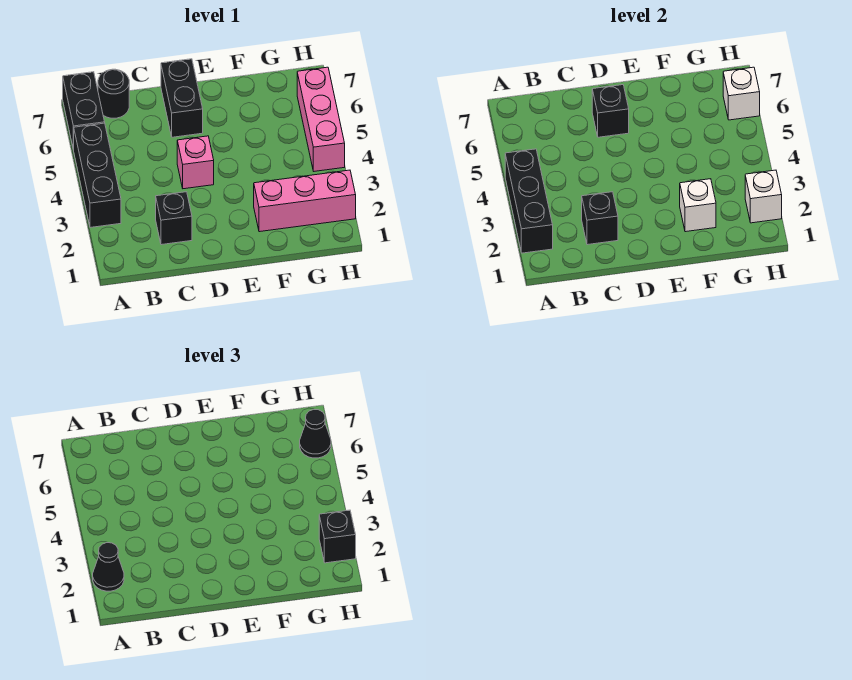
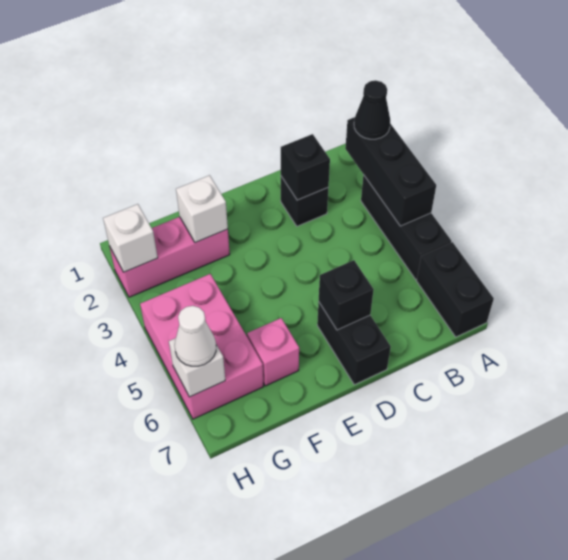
black 1x1 round brick [98,69,129,118] -> none
pink 1x1 brick [177,136,214,189] -> pink 1x1 brick moved to [247,318,299,386]
black 1x1 brick [319,510,356,563] -> none
pink 1x3 brick [297,67,345,171] -> pink 2x3 brick [140,274,263,419]
black 1x1 cone [300,410,331,458] -> white 1x1 cone [175,306,216,366]

